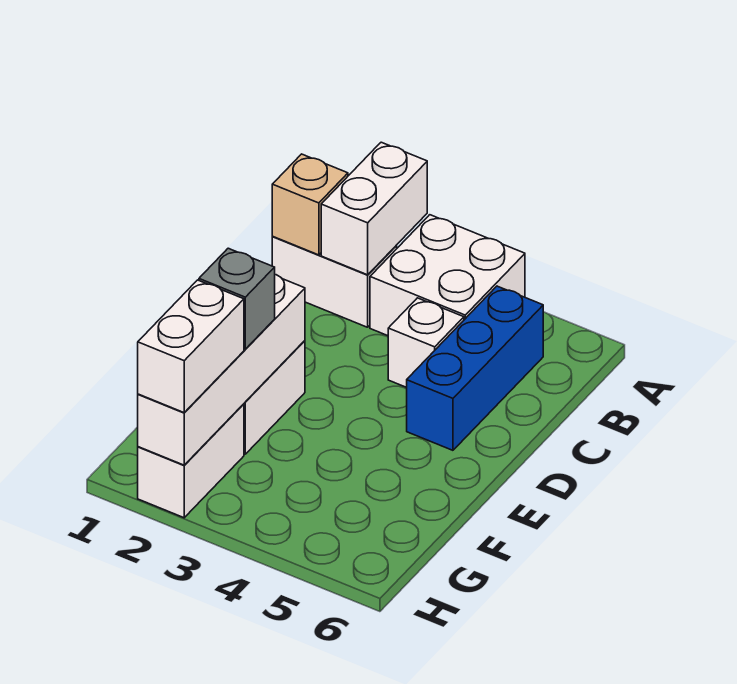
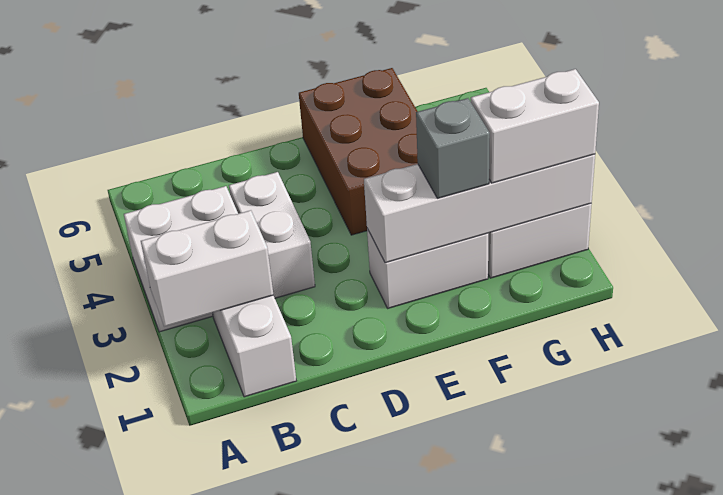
tan 1x1 brick [272,154,348,255] -> none
blue 1x3 brick [407,286,543,450] -> none
white 1x1 brick [388,298,464,388] -> white 1x2 brick [229,172,315,298]
none -> brown 2x3 brick [299,68,418,235]

